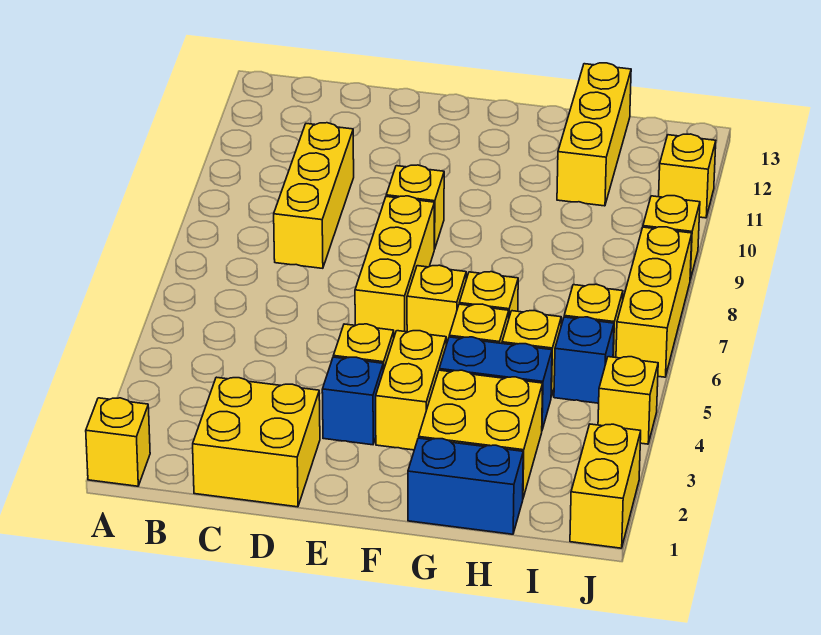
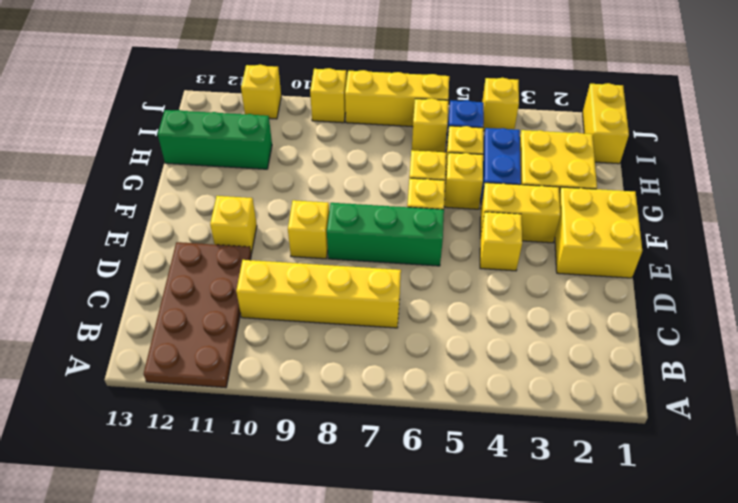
yellow 1x1 brick [86,398,150,486] -> yellow 1x1 brick moved to [210,196,257,254]
none -> brown 2x4 plate [144,242,251,388]
yellow 2x2 brick [193,377,320,507] -> yellow 2x2 brick moved to [555,187,642,278]
yellow 1x3 brick [274,123,354,268] -> yellow 1x4 brick [236,260,401,328]
blue 1x1 brick [322,357,383,445] -> none
yellow 1x3 brick [355,196,434,336] -> green 1x3 brick [327,203,444,266]
blue 1x2 brick [408,438,523,534] -> none
yellow 1x3 brick [557,63,631,206] -> green 1x3 brick [158,110,272,169]
yellow 1x2 brick [570,424,641,548] -> yellow 1x2 brick turned to [583,83,629,164]

